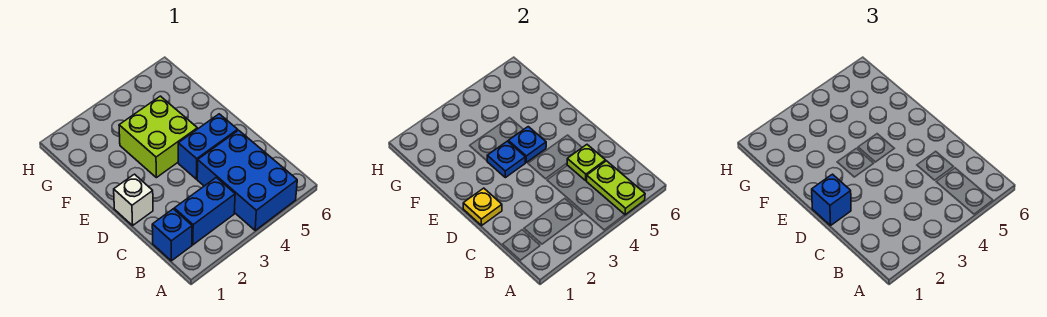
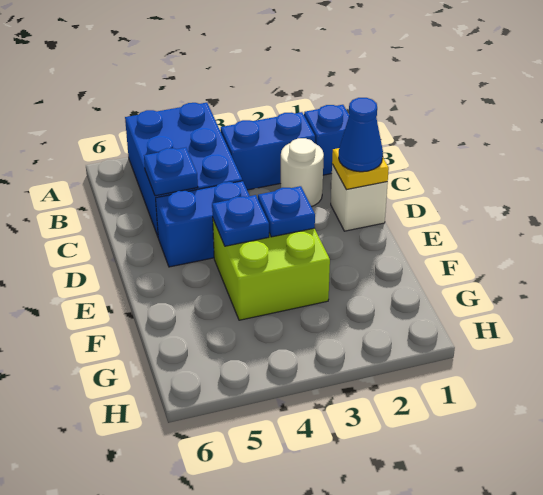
lime 1x2 plate [587,161,645,215] -> none
none -> white 1x1 round brick [281,138,324,207]
lime 1x1 plate [567,145,605,180] -> blue 1x1 plate [144,148,198,196]
blue 1x1 brick [812,174,851,225] -> blue 1x1 cone [339,98,383,172]

